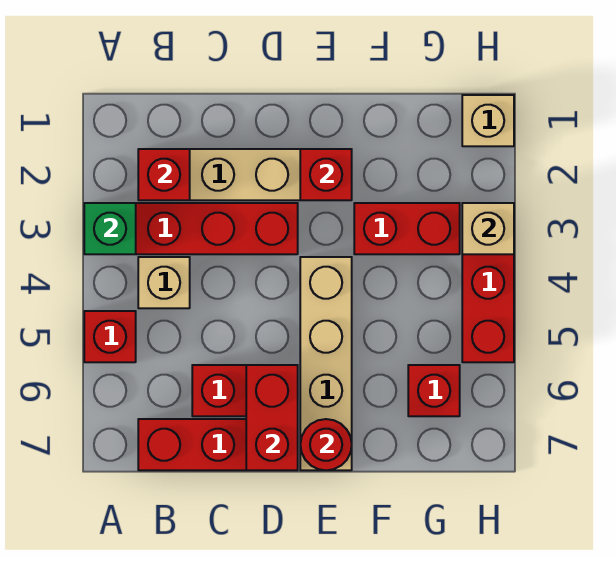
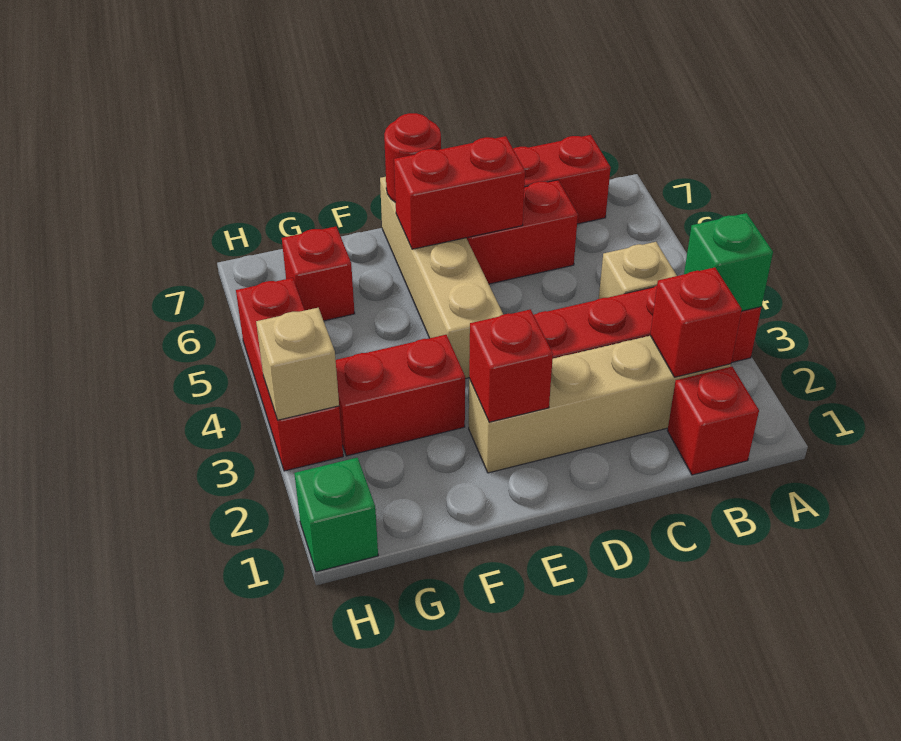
red 1x1 brick [84,311,136,362] -> red 1x1 brick moved to [668,367,759,475]
red 1x2 brick [246,365,298,470] -> red 1x2 brick turned to [394,136,525,249]
tan 1x1 brick [462,95,514,146] -> green 1x1 brick [294,458,378,572]

